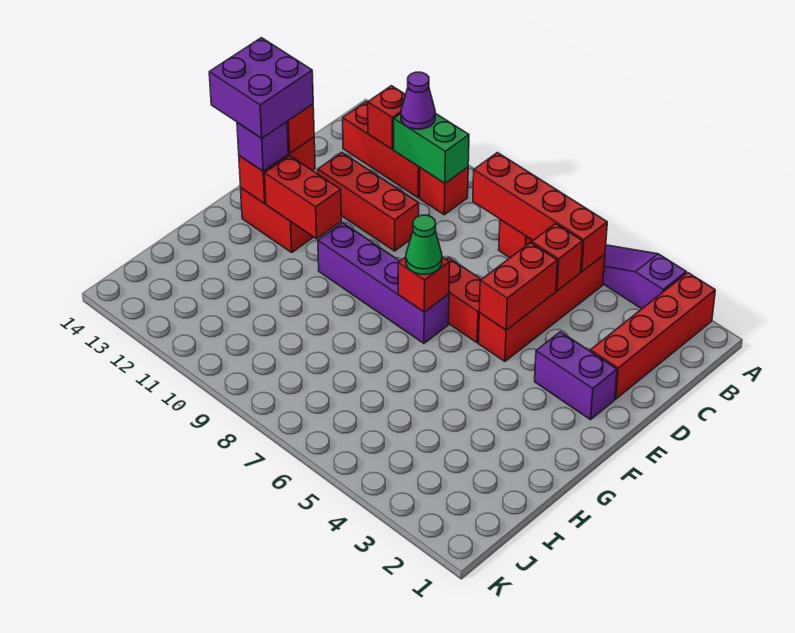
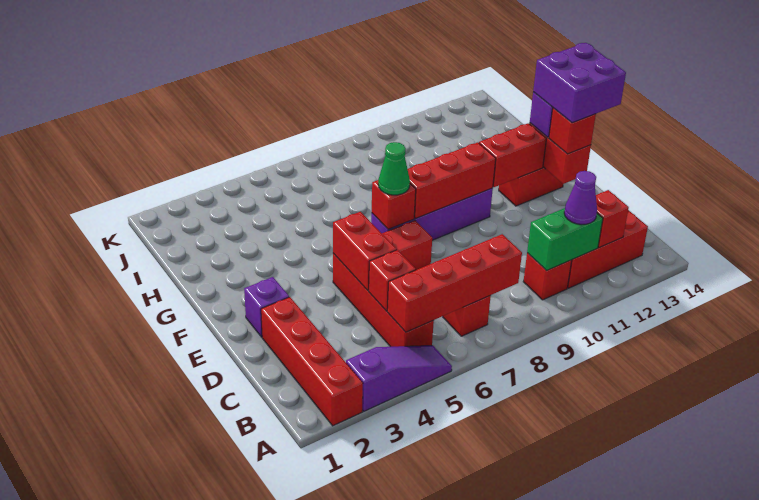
red 1x3 brick [318,152,419,251] -> red 1x3 brick moved to [408,142,496,218]
purple 1x2 brick [535,332,617,420] -> purple 1x1 brick [244,277,289,337]

